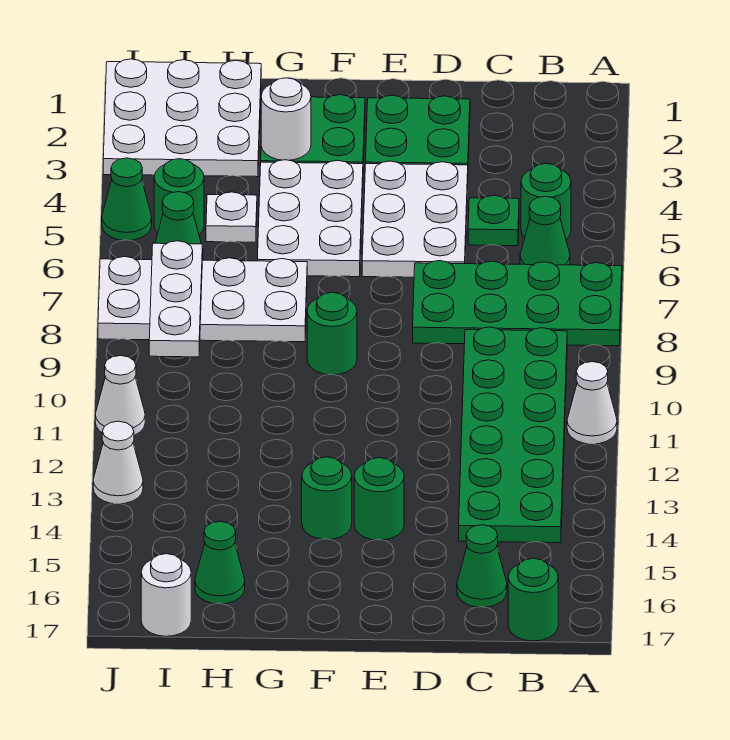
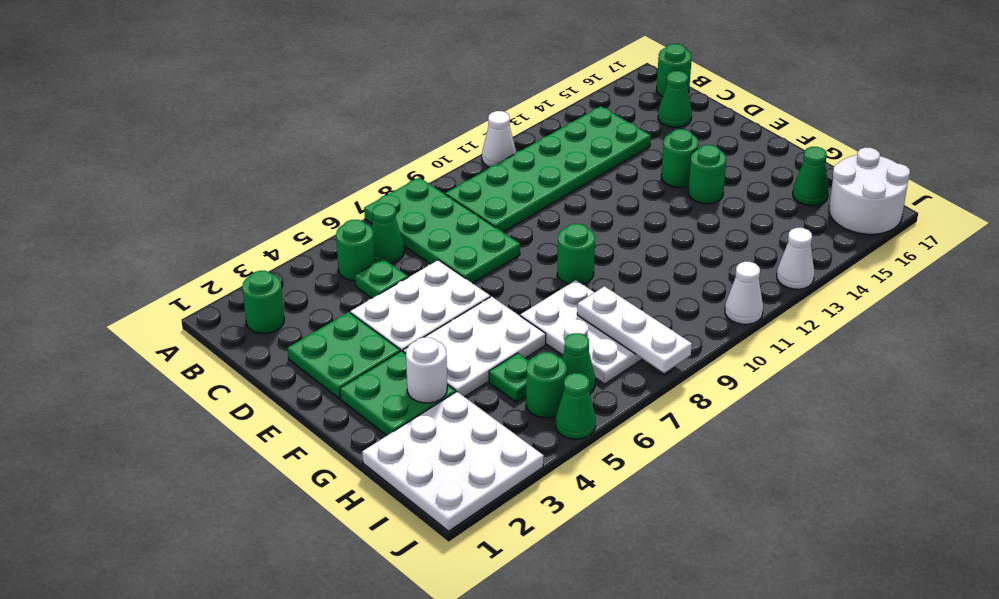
none -> green 1x1 round brick [242,271,284,334]
white 2x4 plate [98,257,307,342] -> white 2x3 plate [520,280,642,384]
white 1x1 plate [206,192,257,242] -> green 1x1 plate [489,353,528,402]
white 1x3 plate [149,241,202,357] -> white 1x3 plate turned to [577,286,692,373]
white 1x1 round brick [141,554,191,636] -> white 2x2 round brick [829,148,910,234]

